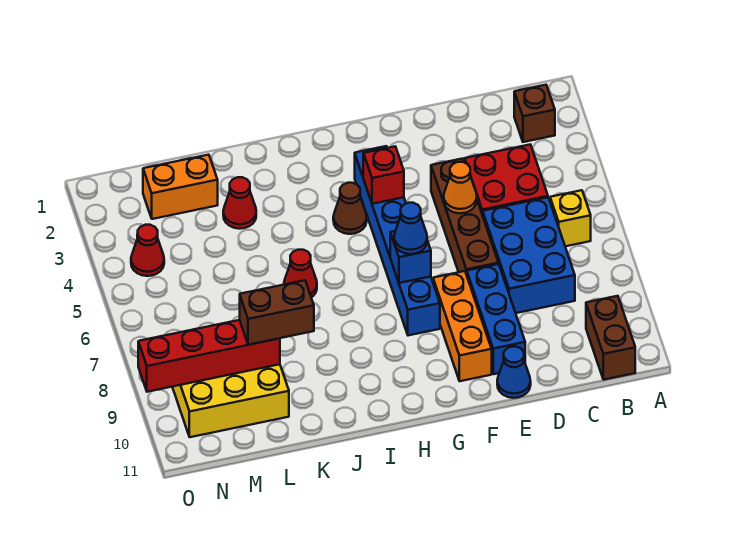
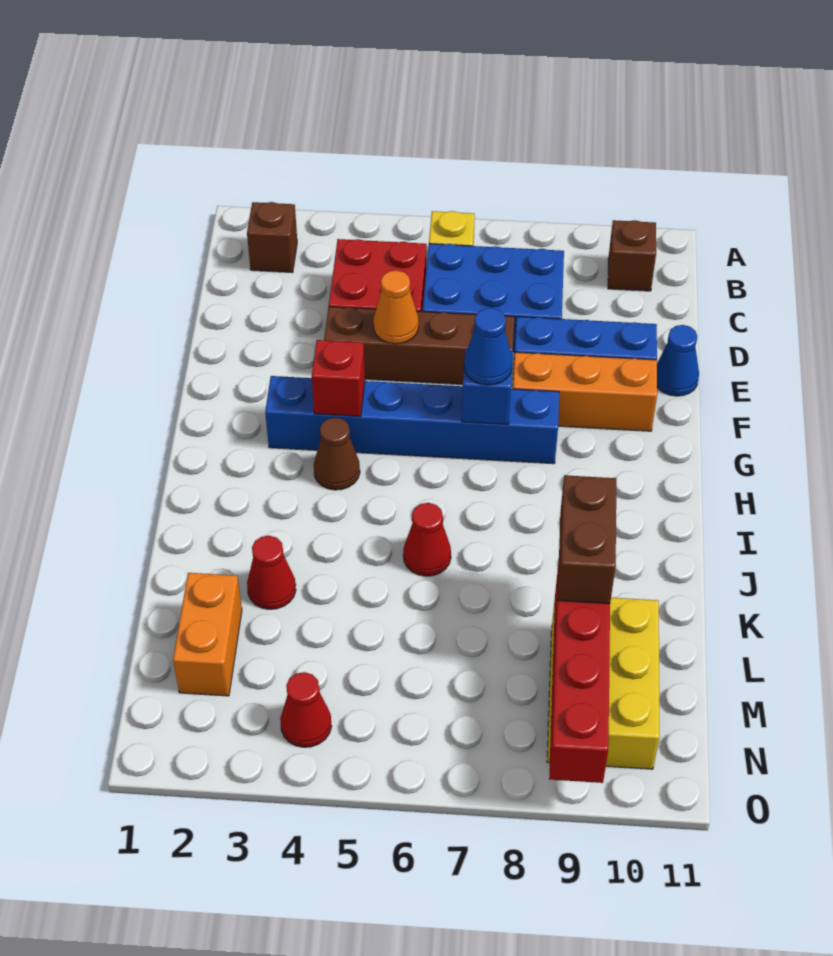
brown 1x2 brick [586,296,635,380] -> brown 1x1 brick [608,220,656,291]

